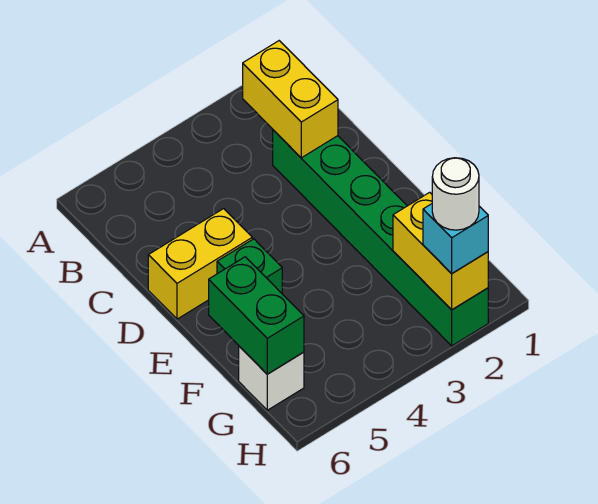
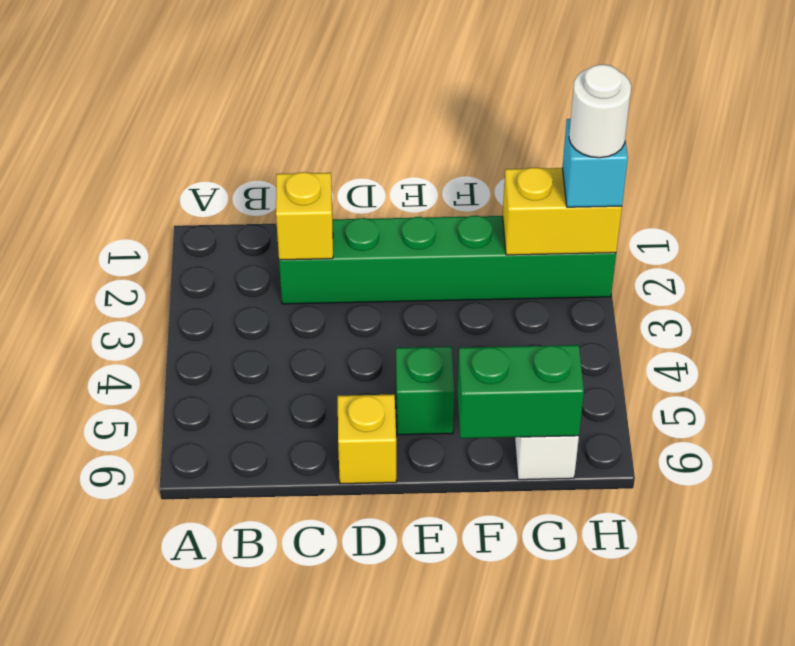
yellow 1x2 brick [243,41,338,158] -> yellow 1x1 brick [276,172,333,260]
yellow 1x2 brick [148,209,252,319] -> yellow 1x1 brick [338,395,396,484]

